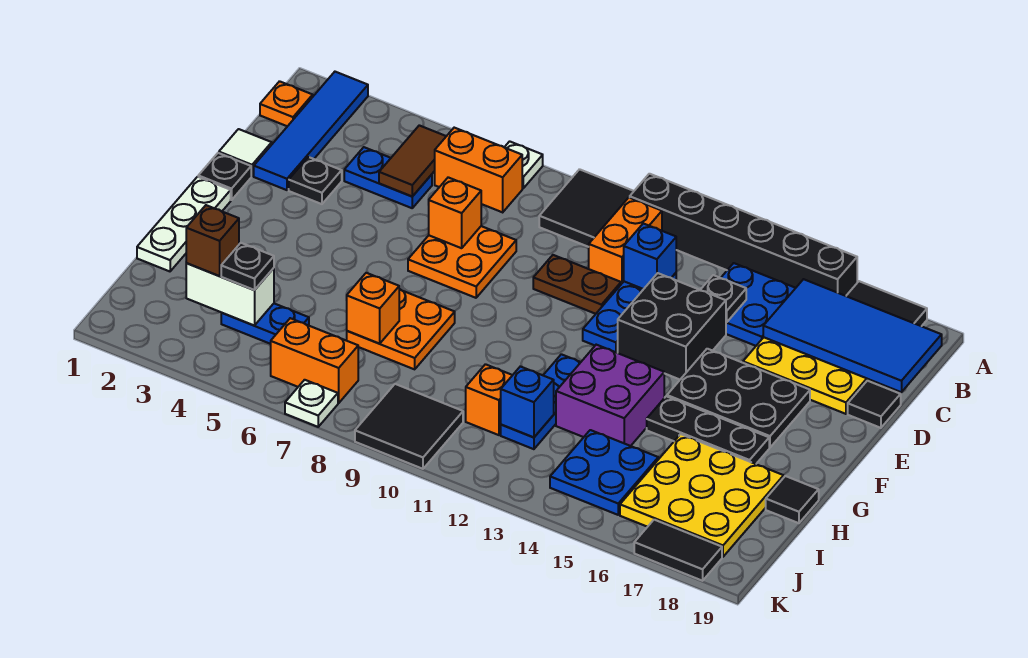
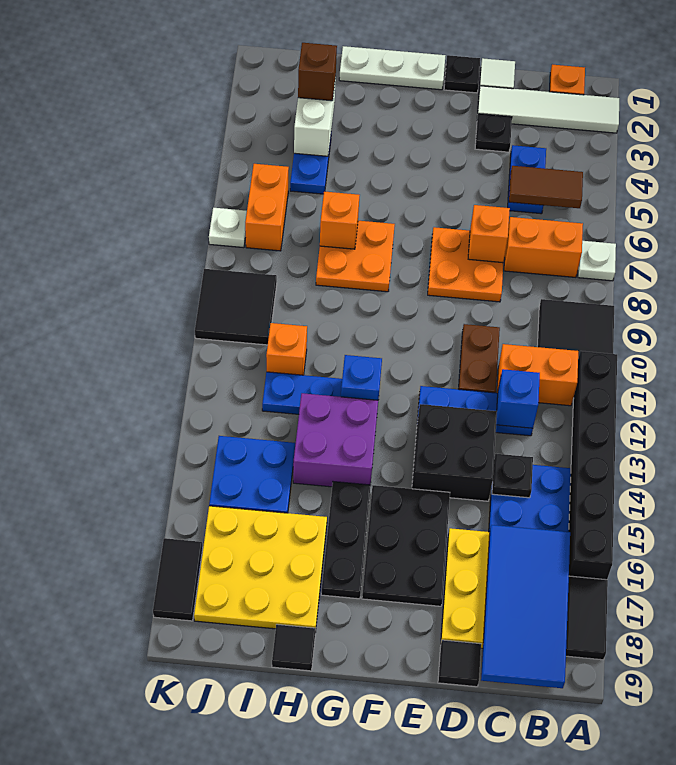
blue 1x4 tile [254,72,368,190] -> white 1x4 tile [477,86,619,133]
orange 1x2 brick [435,128,522,212] -> orange 1x2 brick turned to [504,217,583,277]
black 1x1 plate [221,243,274,290] -> none
blue 1x1 brick [501,366,554,437] -> blue 1x1 brick moved to [341,355,382,400]

